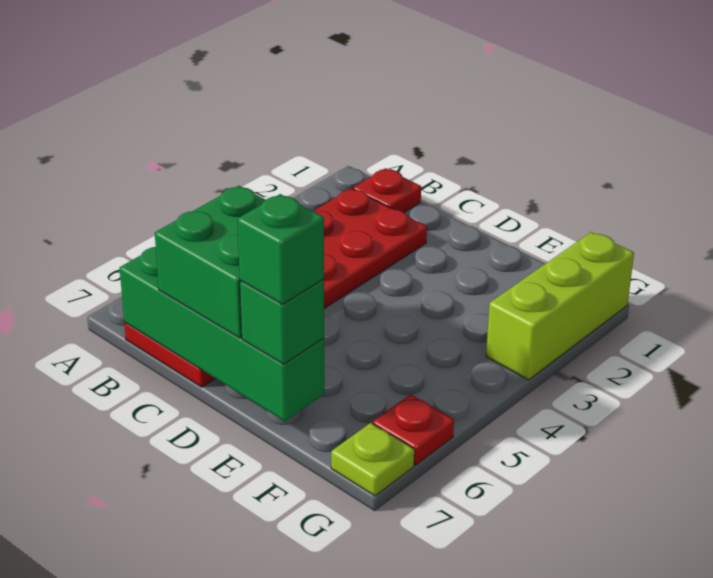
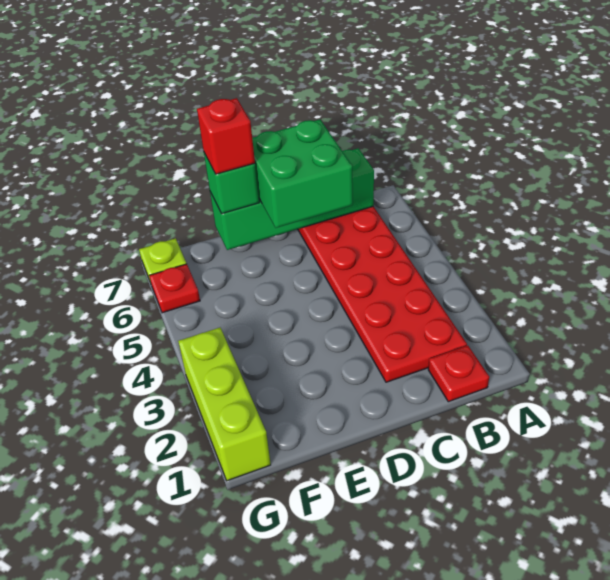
green 1x1 brick [237,194,324,305] -> red 1x1 brick [197,98,255,174]

